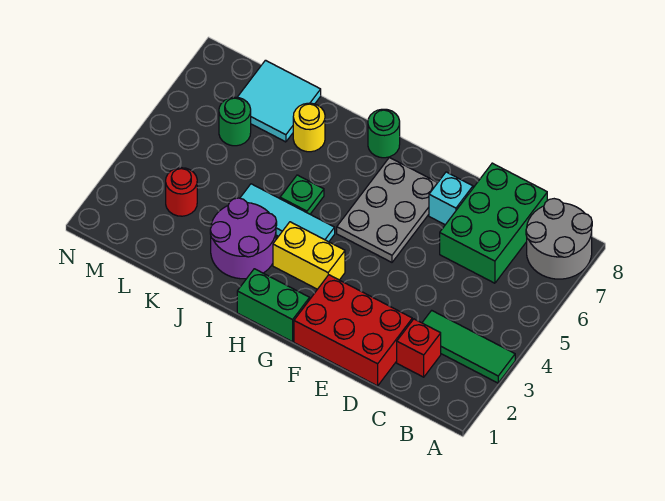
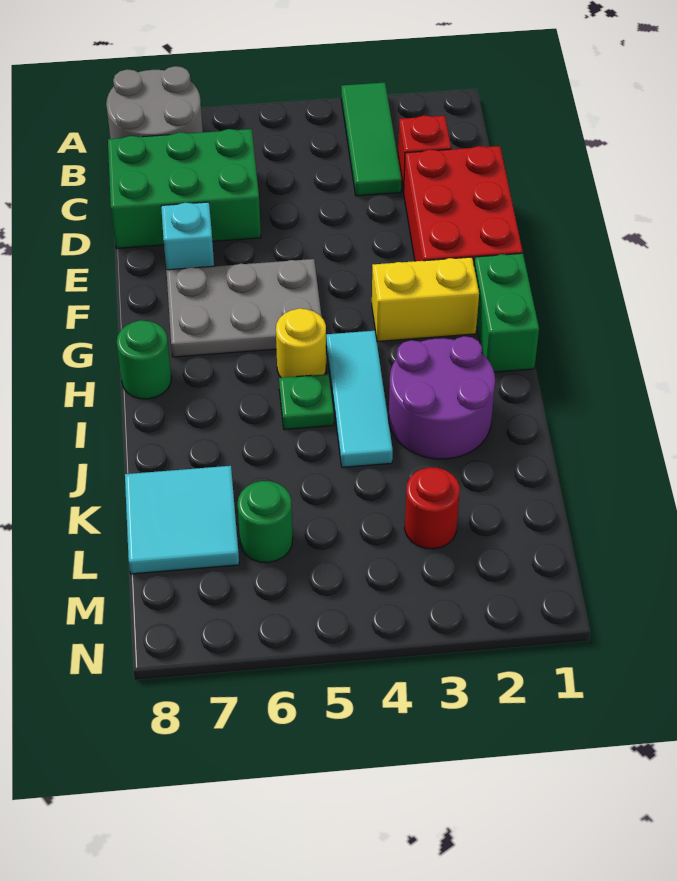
yellow 1x2 brick [273,222,345,289] -> yellow 1x2 brick turned to [372,257,479,342]
yellow 1x1 round brick [293,103,325,152] -> yellow 1x1 round brick moved to [276,308,326,378]

